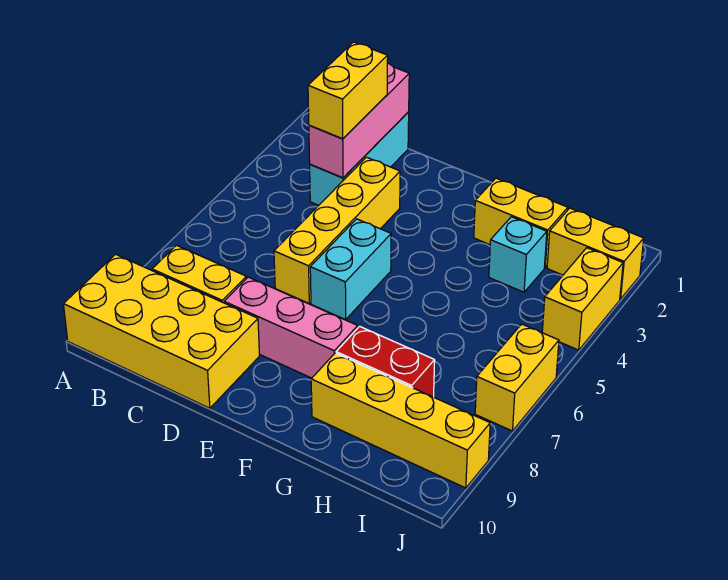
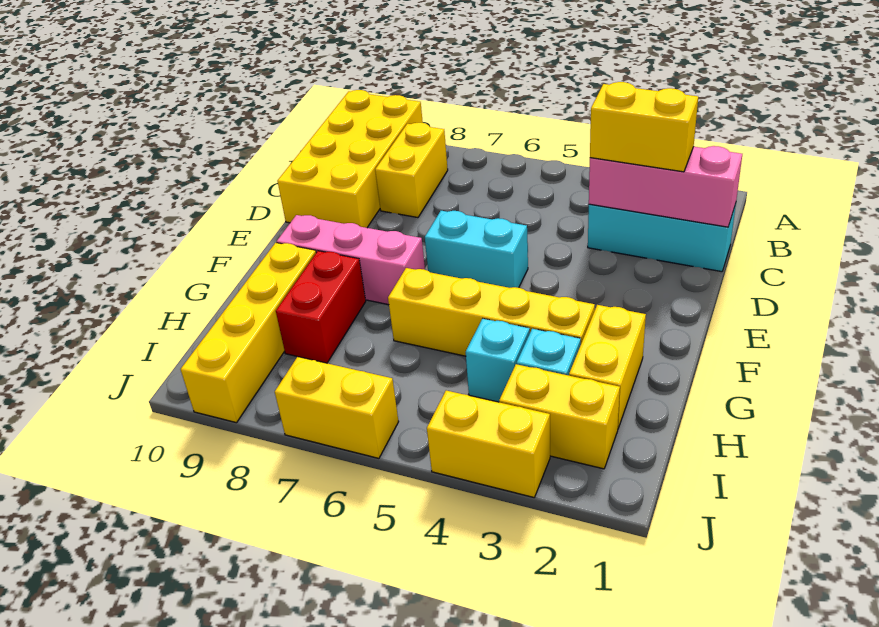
yellow 1x4 brick [274,157,400,303] -> yellow 1x4 brick moved to [388,268,595,356]
pink 1x3 brick [224,277,358,378] -> pink 1x3 brick turned to [277,215,425,305]
none -> cyan 1x1 brick [466,319,530,402]
yellow 1x2 brick [547,208,644,299] -> yellow 1x2 brick turned to [499,364,620,469]

